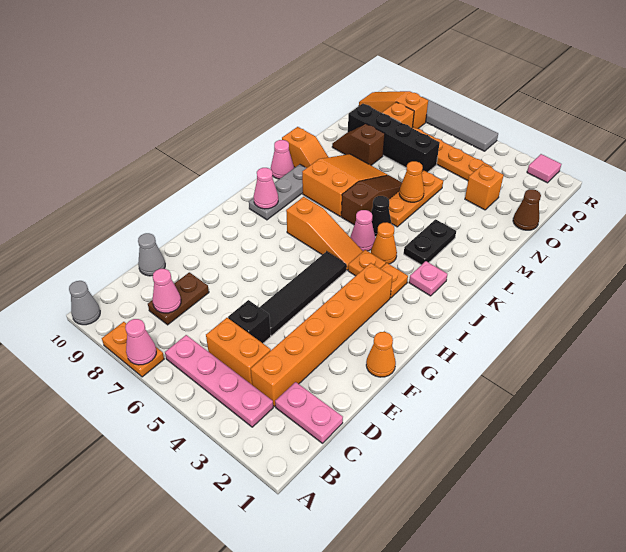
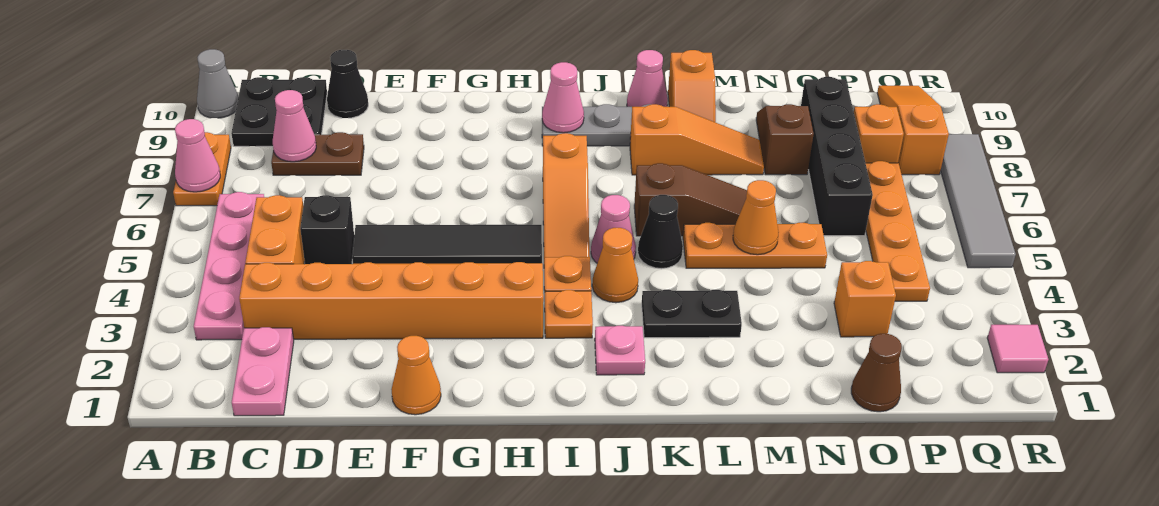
none -> black 2x2 plate [231,77,327,146]
grey 1x1 cone [138,233,165,276] -> black 1x1 cone [327,50,368,118]
orange 2x3 slope [302,154,387,216] -> orange 1x3 slope [630,104,764,175]

